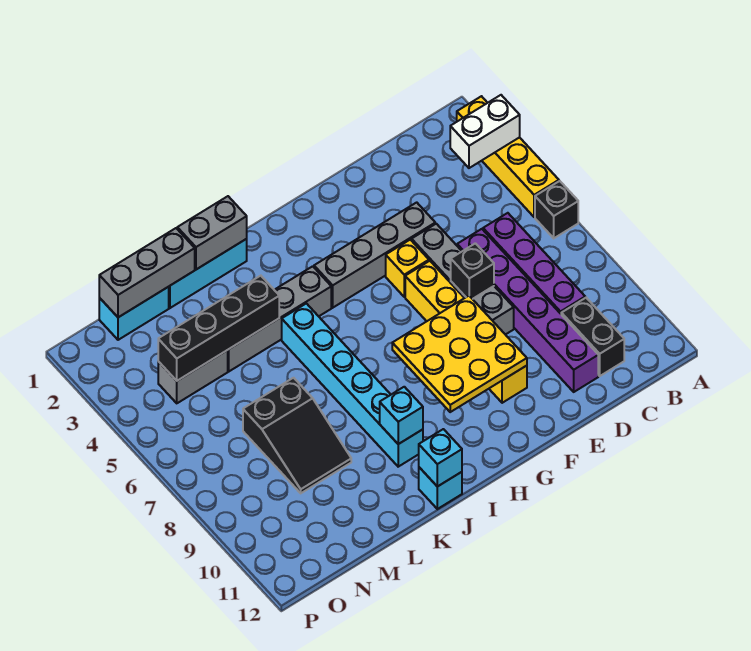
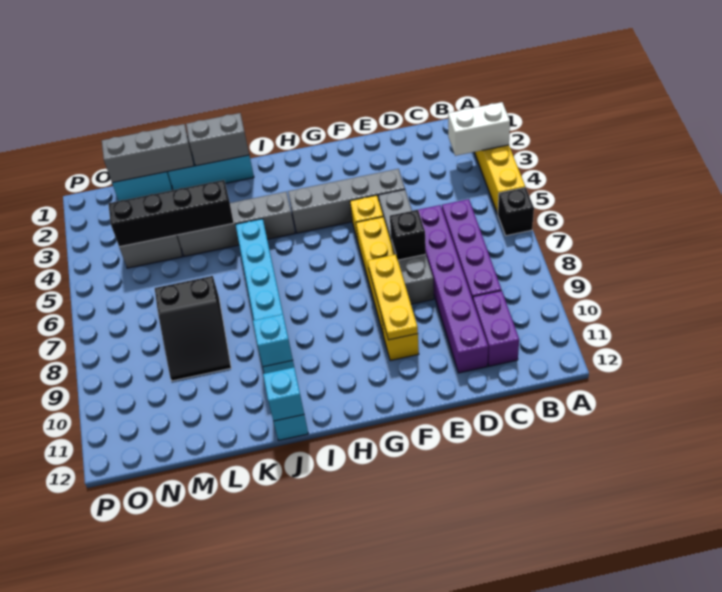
black 1x2 brick [561,298,624,376] -> purple 1x2 brick [473,290,519,366]
yellow 3x3 plate [392,296,527,412] -> yellow 1x3 plate [368,255,418,340]

